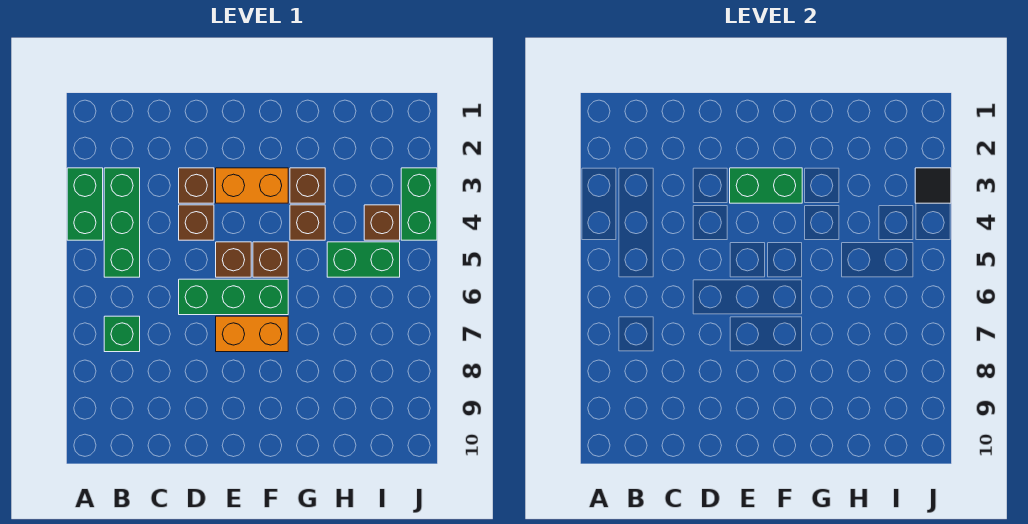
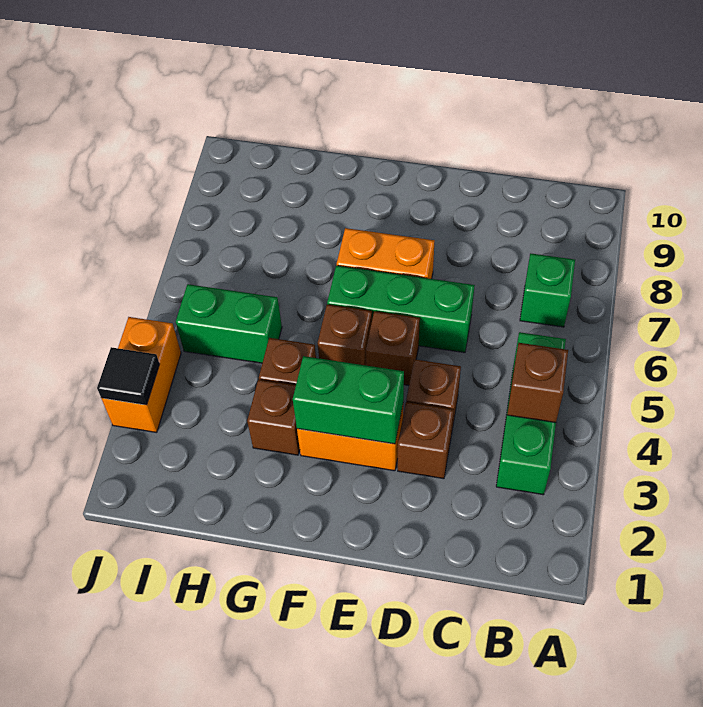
green 1x2 brick [67,168,103,240] -> none
brown 1x1 brick [364,205,400,240] -> brown 1x1 brick moved to [507,343,568,423]
green 1x2 brick [401,168,437,240] -> orange 1x2 brick [101,317,181,433]

